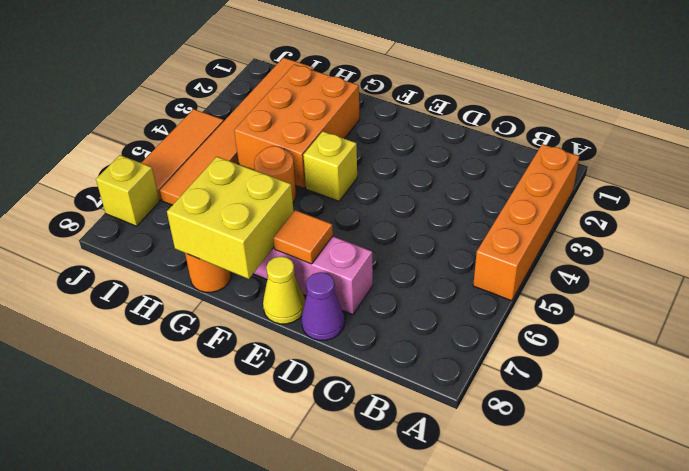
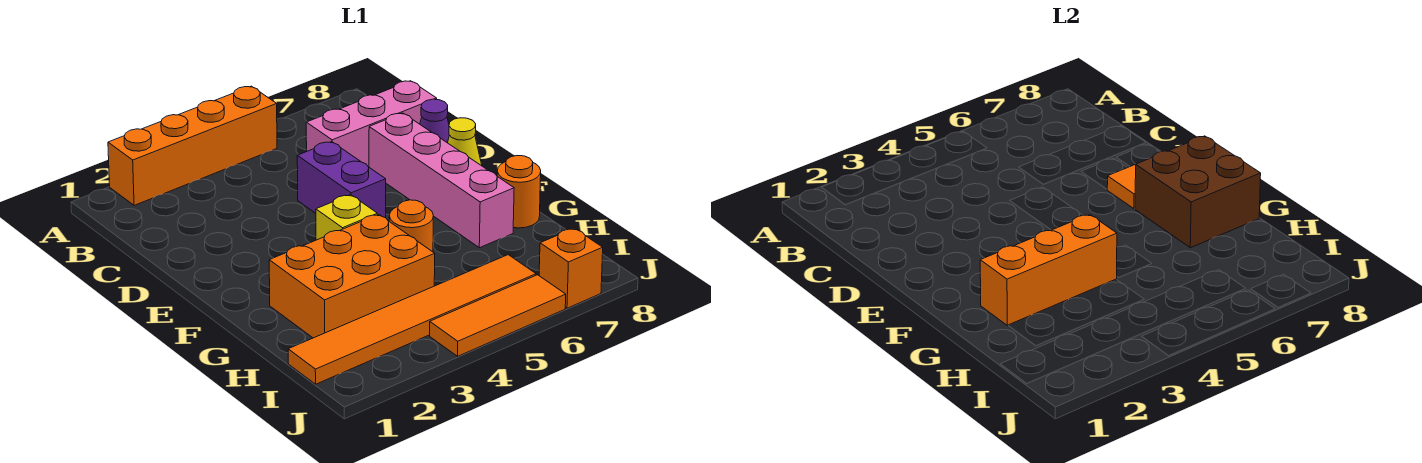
none -> pink 1x3 brick [306,81,437,167]
none -> purple 1x2 brick [297,142,386,218]
yellow 2x2 brick [167,157,294,279] -> brown 2x2 brick [1135,136,1261,248]
none -> orange 1x3 brick [980,214,1117,326]
yellow 1x1 brick [96,155,159,226] -> orange 1x1 brick [539,228,603,308]

